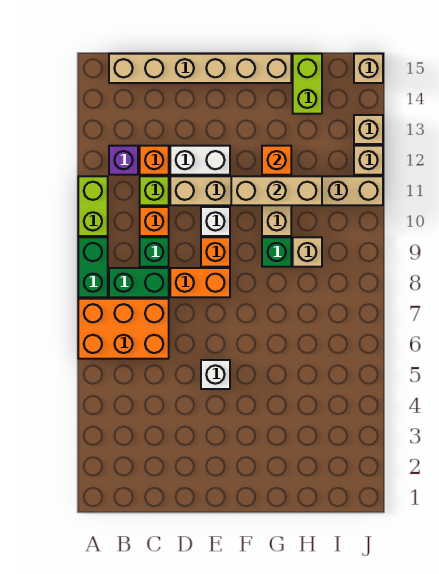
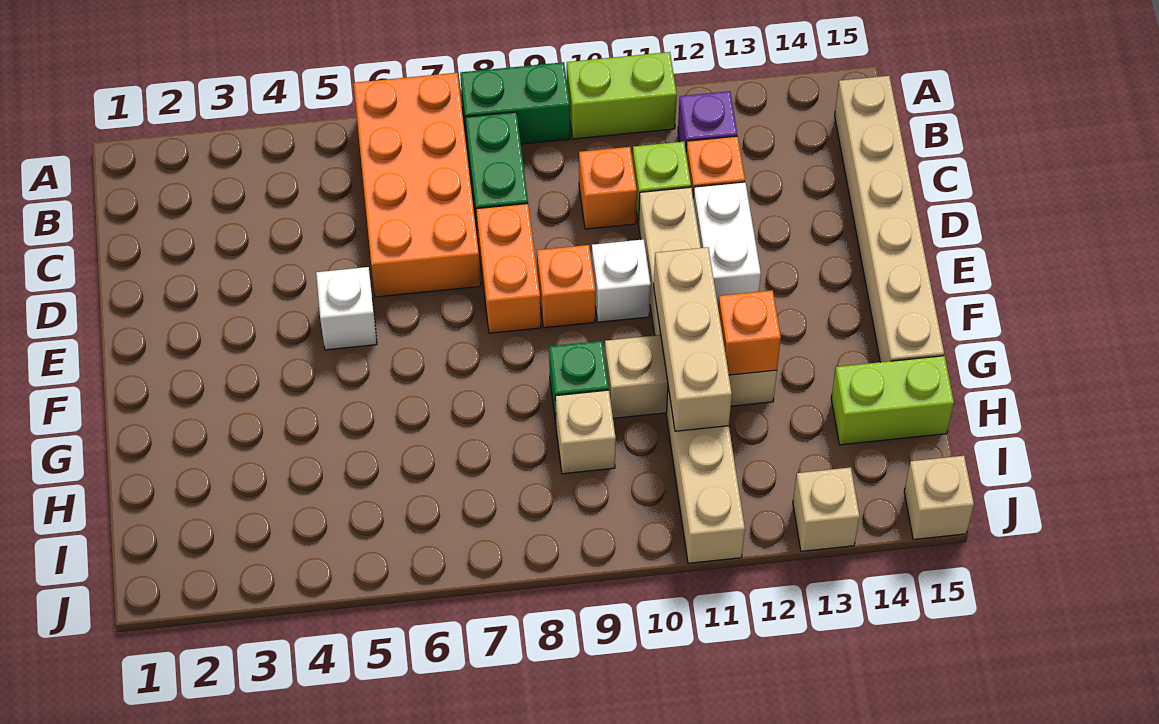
orange 2x3 brick [78,299,169,359] -> orange 2x4 brick [354,73,481,297]
green 1x1 brick [140,237,169,267] -> none
tan 1x1 brick [354,146,383,175] -> none

